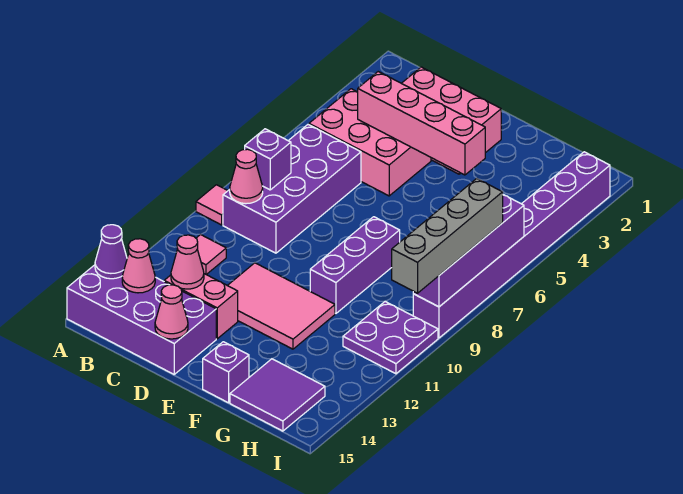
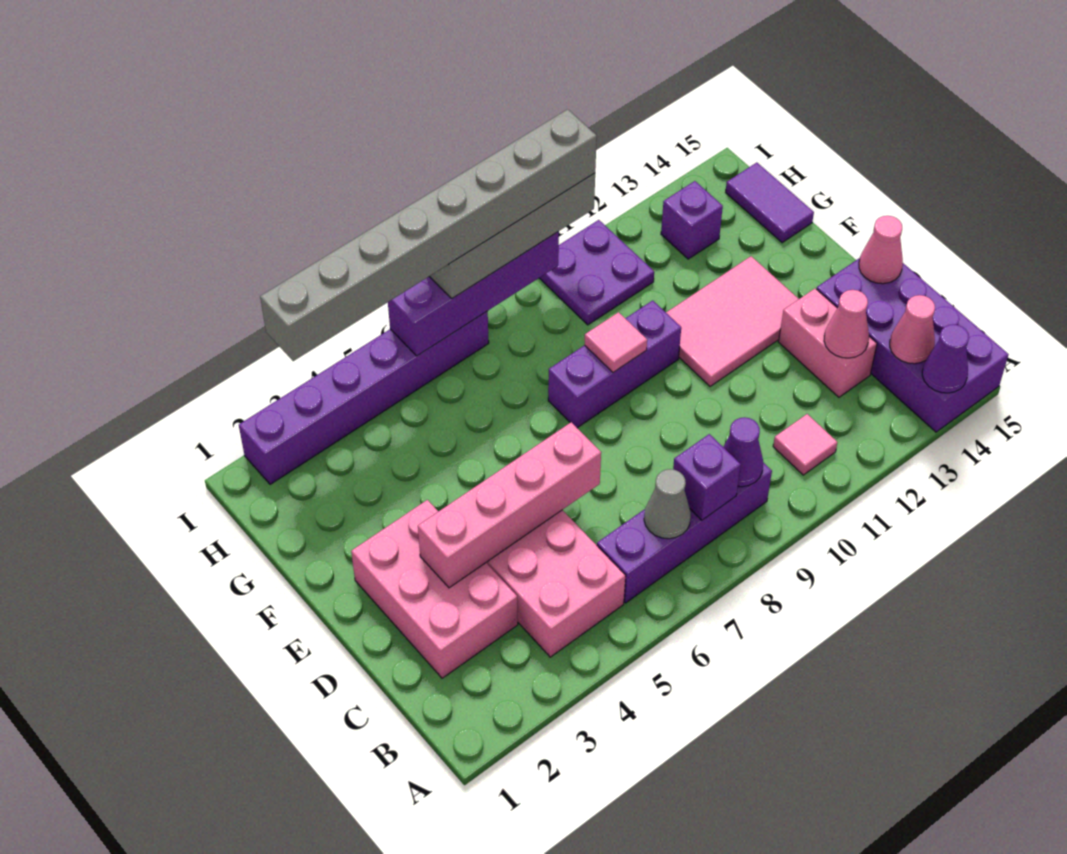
pink 1x1 tile [196,185,228,225] -> pink 1x1 tile moved to [584,312,647,372]
purple 2x4 brick [223,125,361,253] -> purple 1x4 brick [597,462,772,603]
none -> grey 1x1 cone [644,469,691,539]
pink 1x1 cone [230,149,263,204] -> purple 1x1 cone [724,417,763,487]
pink 1x4 brick [358,72,485,175] -> pink 1x4 brick turned to [418,422,601,588]
pink 2x3 tile [227,263,335,349] -> pink 2x3 tile turned to [666,256,799,386]
purple 1x1 brick [203,342,249,403] -> purple 1x1 brick moved to [661,181,723,259]
purple 2x2 tile [230,359,325,431] -> purple 1x2 tile [726,163,814,243]
purple 1x8 brick [413,152,610,338] -> purple 1x6 brick [239,311,489,484]
none -> grey 1x8 brick [260,109,597,361]

